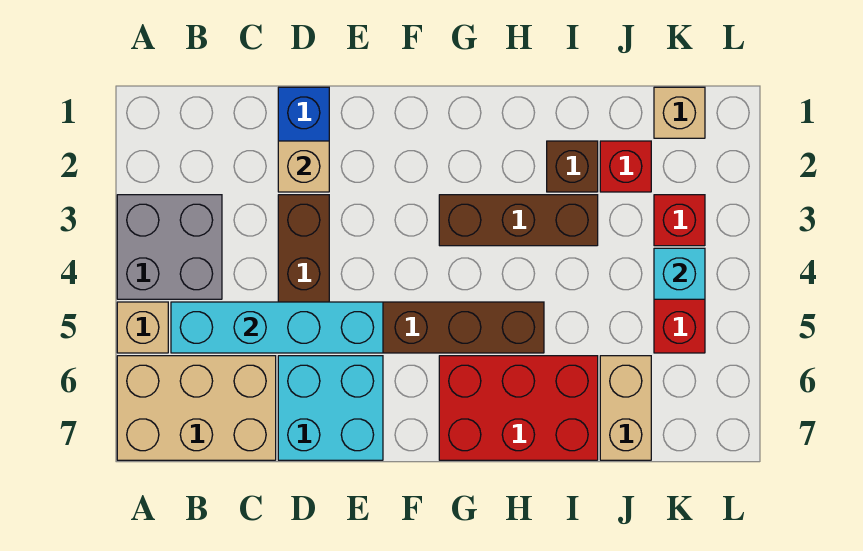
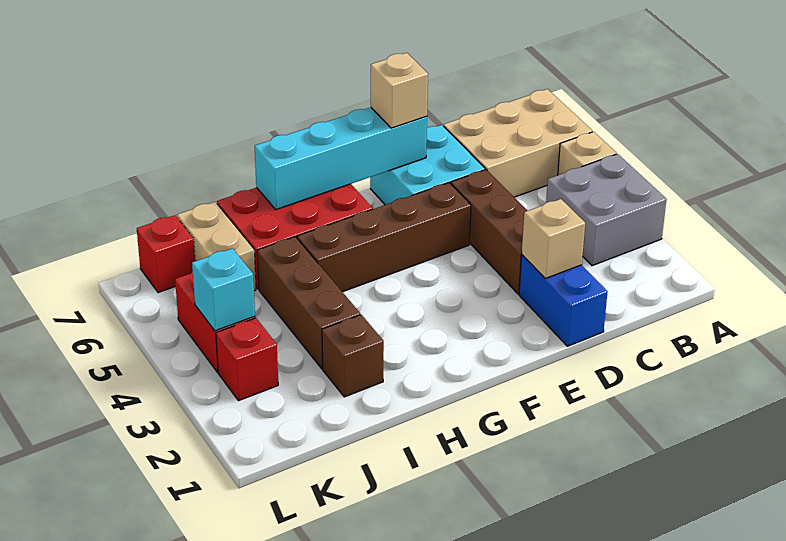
cyan 1x4 brick [171,302,383,353] -> cyan 1x4 brick moved to [255,107,427,209]
brown 1x3 brick [439,195,598,246] -> brown 1x3 brick turned to [257,237,360,369]
red 1x1 brick [600,141,651,192] -> red 1x1 brick moved to [137,215,195,293]
tan 1x1 brick [654,87,705,138] -> tan 1x1 brick moved to [371,53,428,128]

